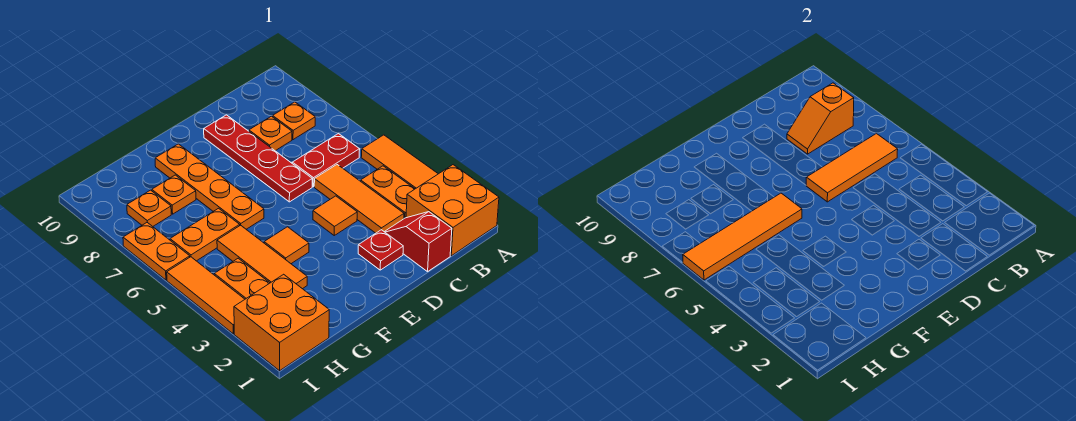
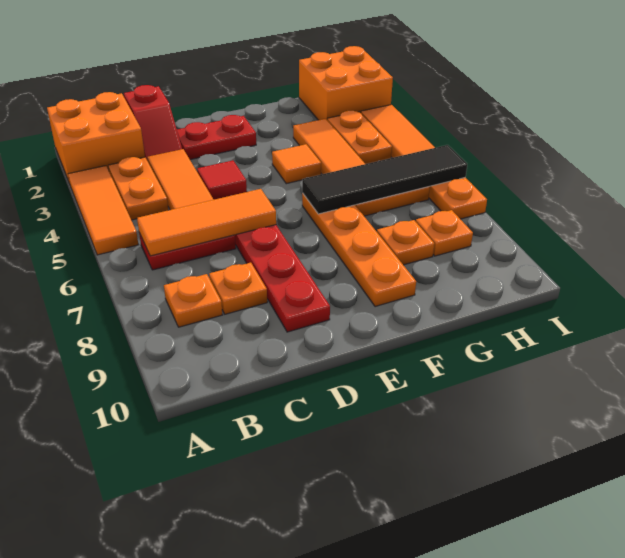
orange 1x2 slope [787,83,854,154] -> none
red 1x1 plate [358,230,403,270] -> red 1x2 plate [177,115,256,160]
orange 1x1 tile [313,196,357,235] -> red 1x1 tile [197,161,247,200]
orange 1x4 tile [683,193,802,280] -> black 1x4 tile [302,145,467,214]

